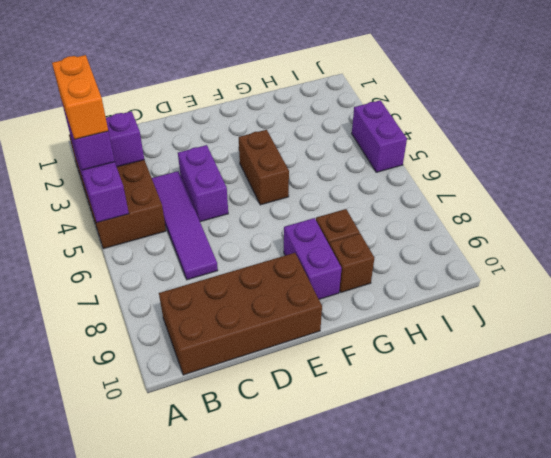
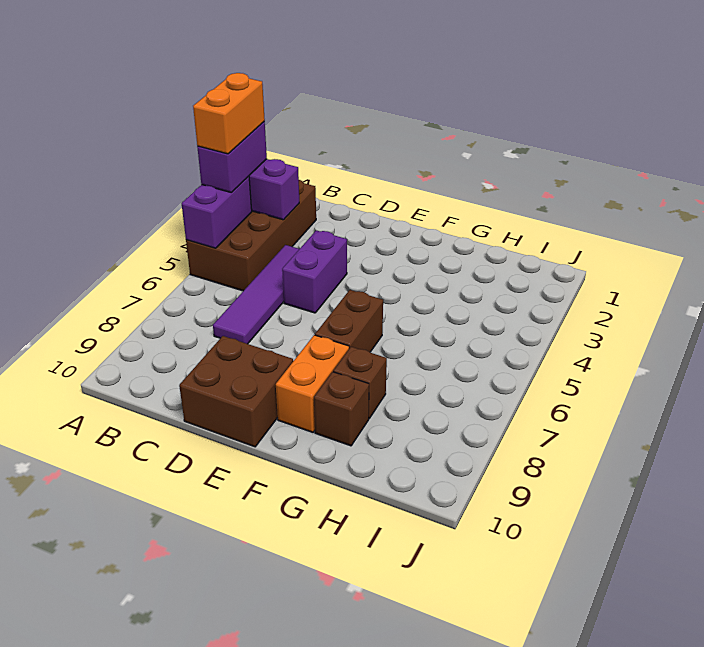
brown 2x4 brick [159,253,322,375] -> brown 2x2 brick [179,336,293,447]
brown 1x2 brick [239,130,289,205] -> brown 1x2 brick moved to [315,290,383,352]
purple 1x2 brick [284,218,342,299] -> orange 1x2 brick [276,335,349,432]
purple 1x2 brick [352,100,407,172] -> none

